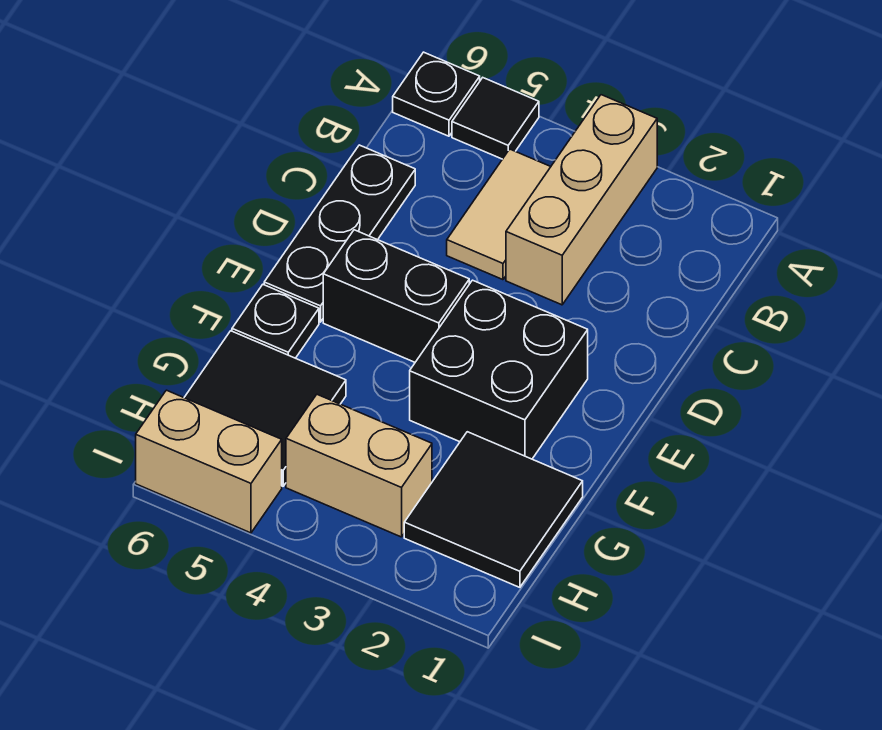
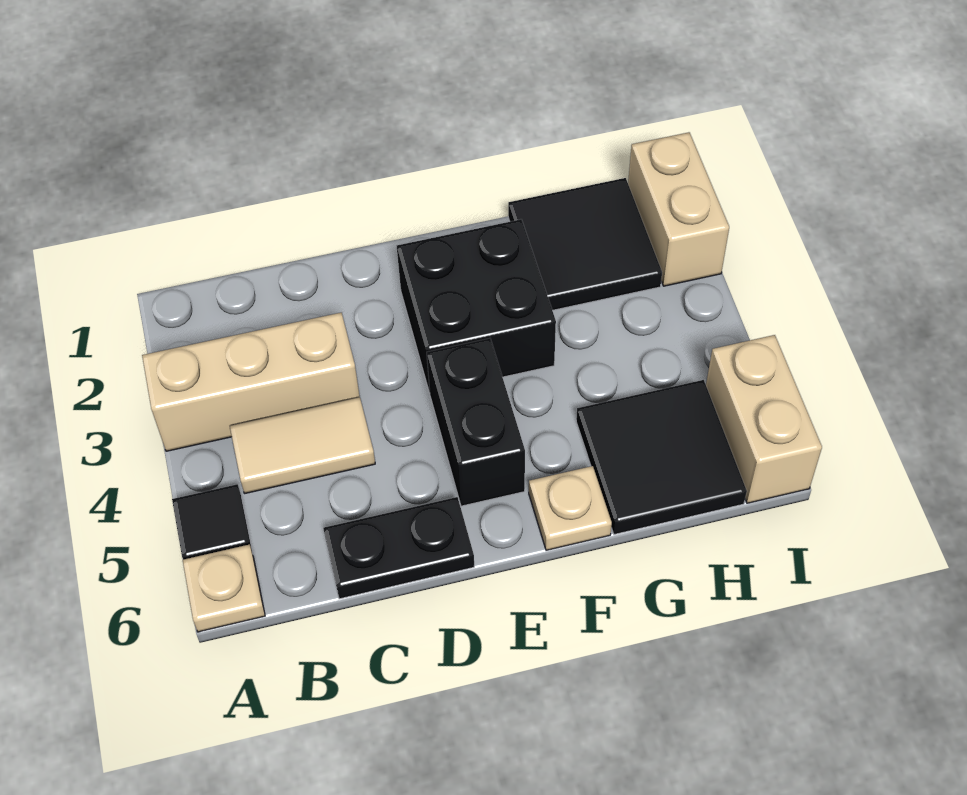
black 1x1 plate [393,52,480,136] -> tan 1x1 plate [183,544,265,632]
black 1x3 plate [264,145,415,322] -> black 1x2 plate [323,497,474,599]
black 1x1 plate [232,285,319,358] -> tan 1x1 plate [529,466,612,550]
tan 1x2 brick [286,395,432,537] -> tan 1x2 brick moved to [628,132,729,286]

